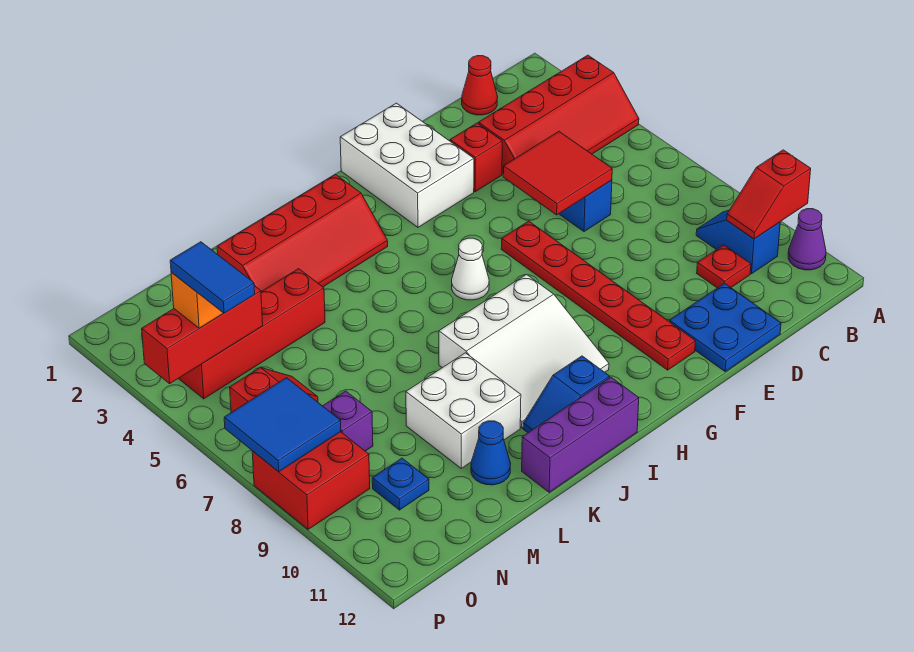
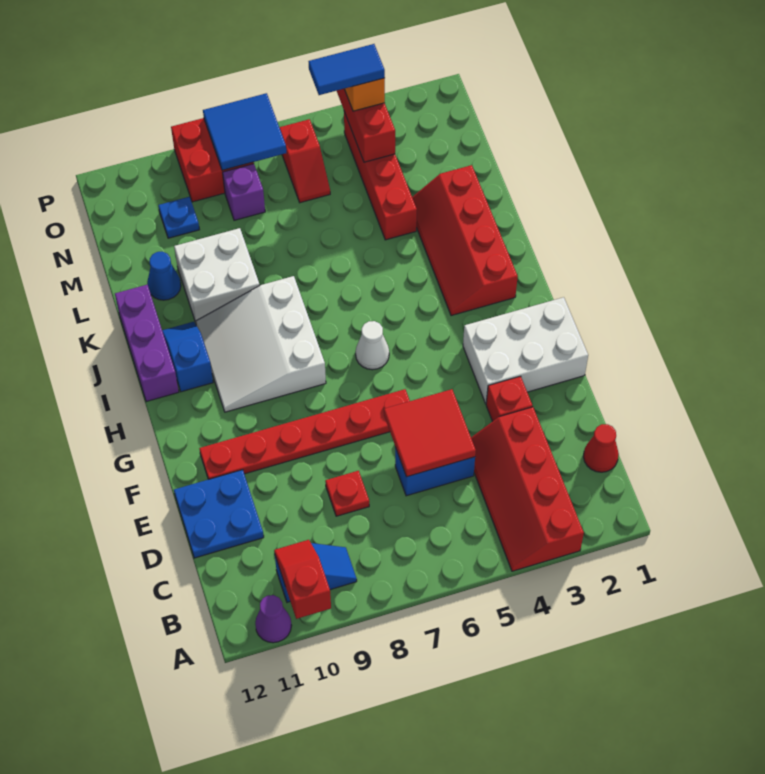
red 1x1 plate [697,245,751,288] -> red 1x1 plate moved to [325,471,369,516]

